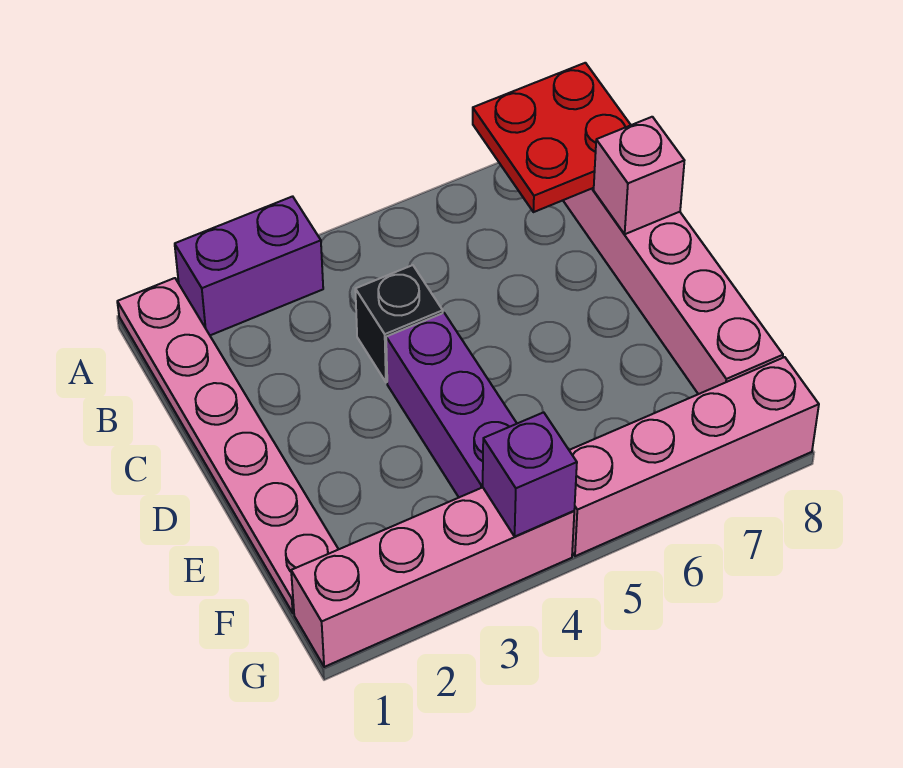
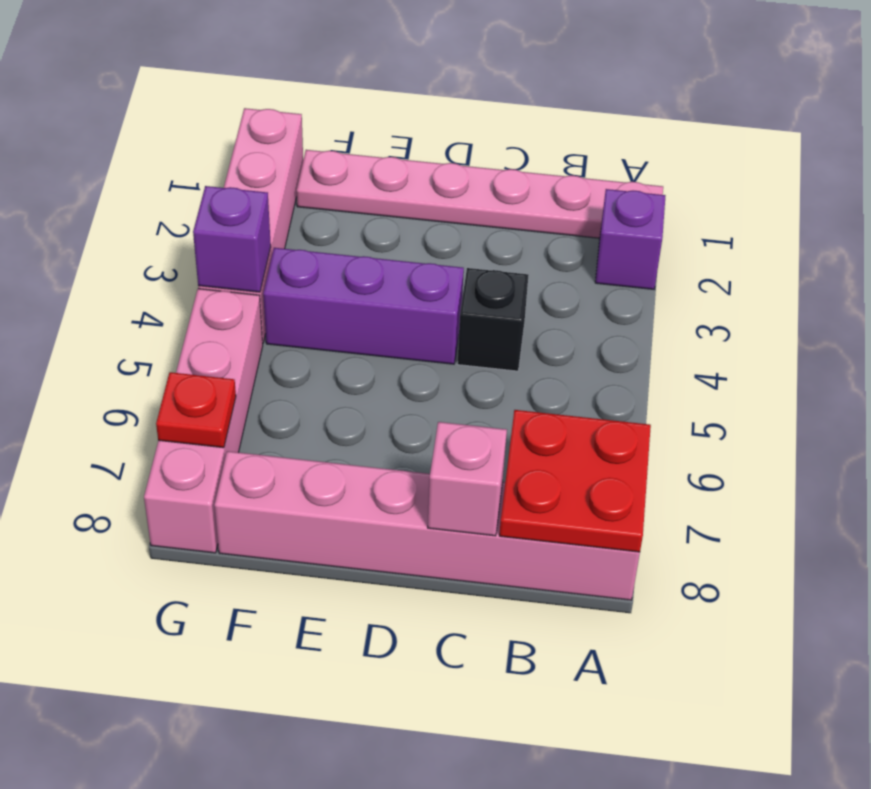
purple 1x2 brick [175,196,323,335] -> purple 1x1 brick [595,189,665,289]
none -> red 1x1 plate [156,372,236,448]

